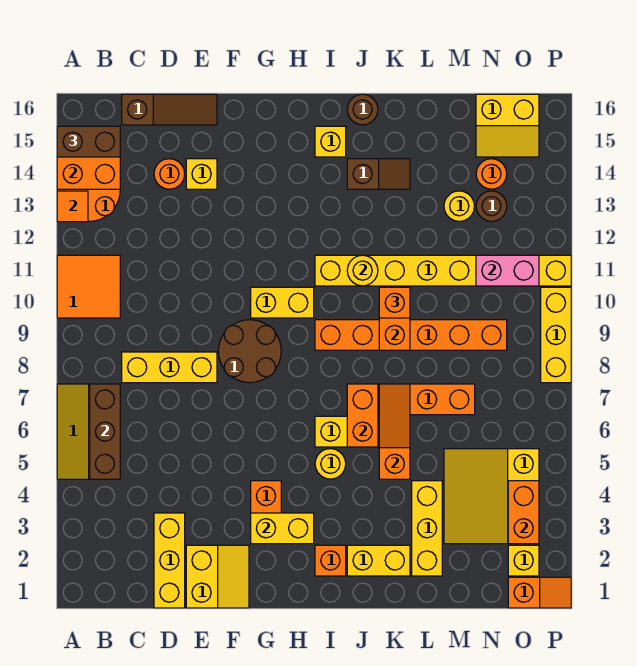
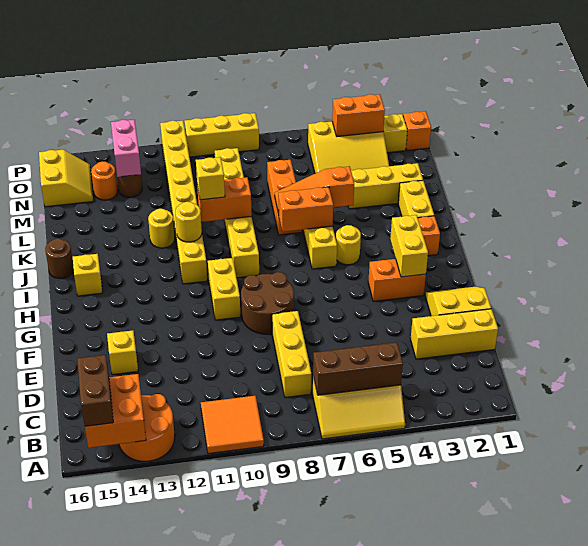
orange 1x1 tile [57,191,88,222] -> none
brown 1x3 slope [122,94,217,125] -> none
orange 1x1 round brick [154,159,185,189] -> none
orange 1x6 brick [315,320,507,350] -> yellow 1x6 brick [215,148,259,278]
brown 1x2 slope [347,159,410,189] -> none
orange 1x1 brick [379,287,410,318] -> yellow 1x1 brick [196,157,225,200]
yellow 1x1 round brick [444,191,475,221] -> yellow 1x1 round brick moved to [148,209,175,248]
pink 1x2 brick [476,255,539,286] -> pink 1x2 brick moved to [111,120,141,177]

